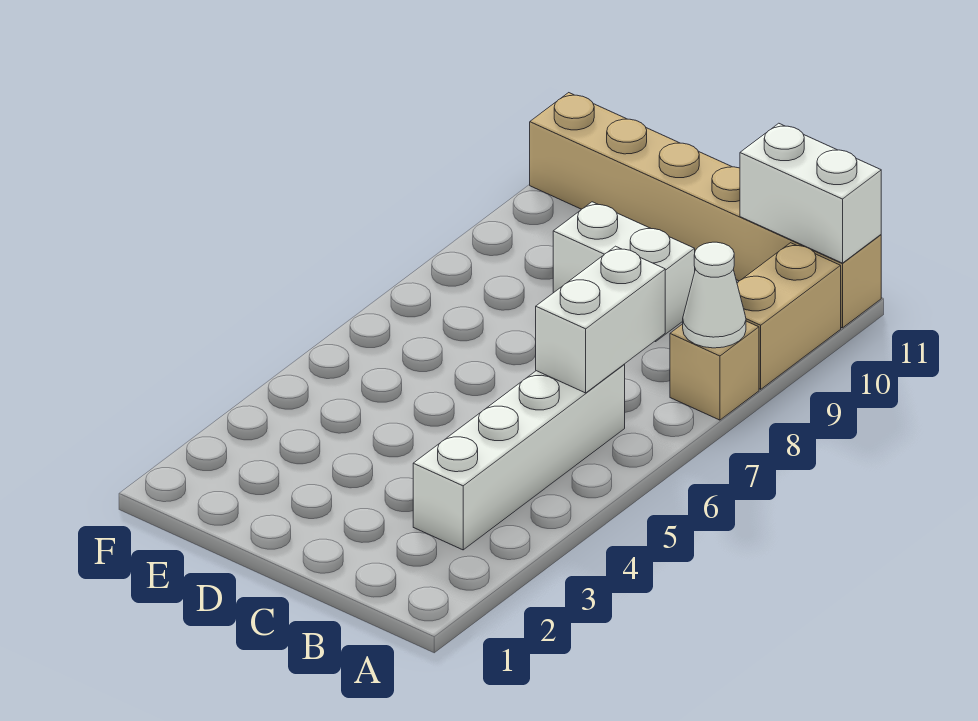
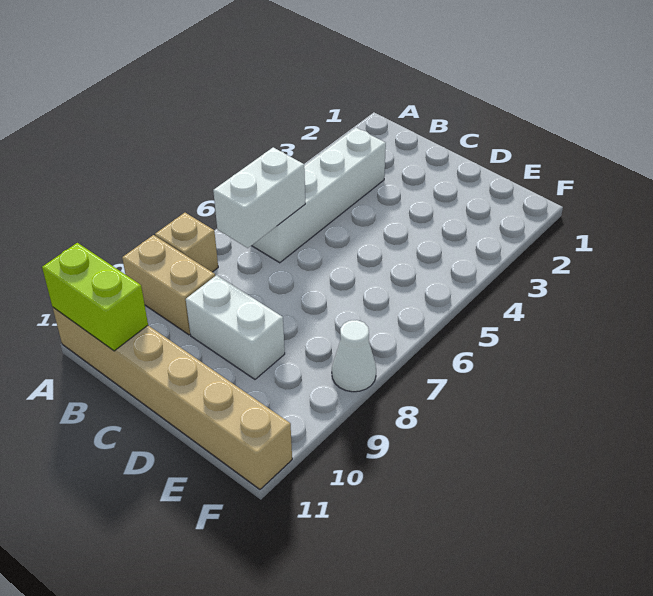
white 1x1 cone [683,242,746,348] -> white 1x1 cone moved to [332,320,376,392]
tan 1x2 brick [737,243,841,389] -> tan 1x2 brick turned to [122,235,215,335]
white 1x2 brick [740,123,881,263] -> lime 1x2 brick [42,243,148,351]

